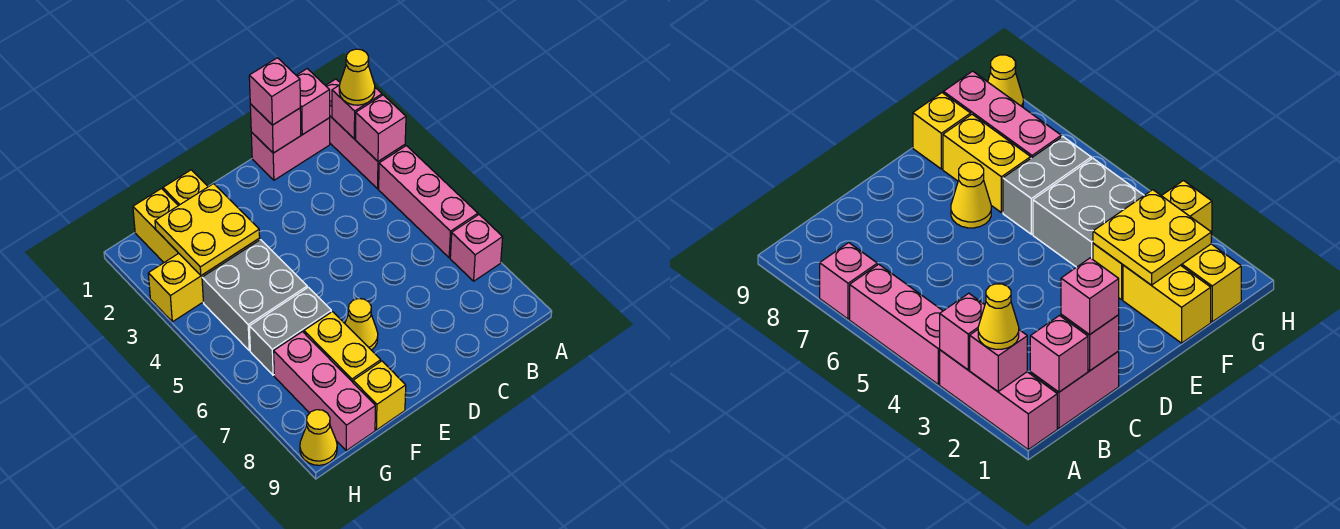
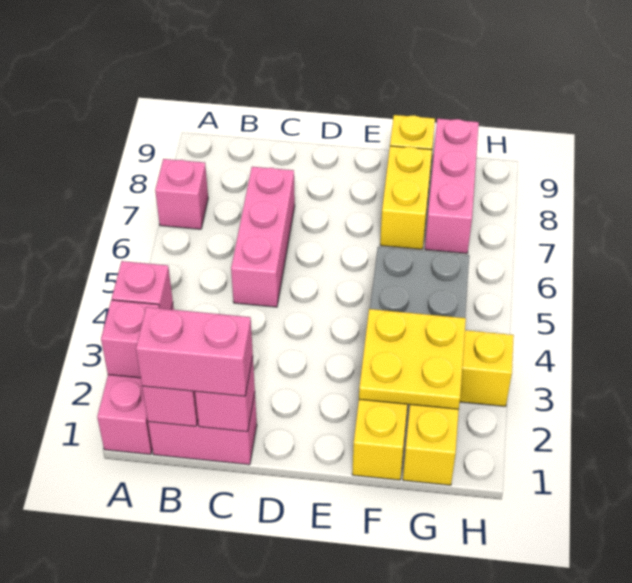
yellow 1x1 cone [339,49,375,105] -> none
pink 1x3 brick [379,146,478,258] -> pink 1x3 brick moved to [231,167,295,307]
pink 1x1 brick [249,58,300,125] -> pink 1x2 brick [136,307,253,396]
yellow 1x1 cone [345,299,378,350] -> none
grey 1x2 brick [249,287,331,375] -> none
yellow 1x1 cone [300,410,337,465] -> none

